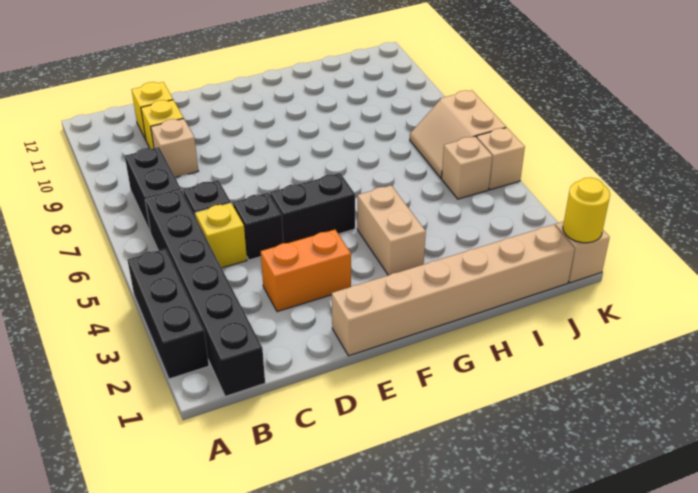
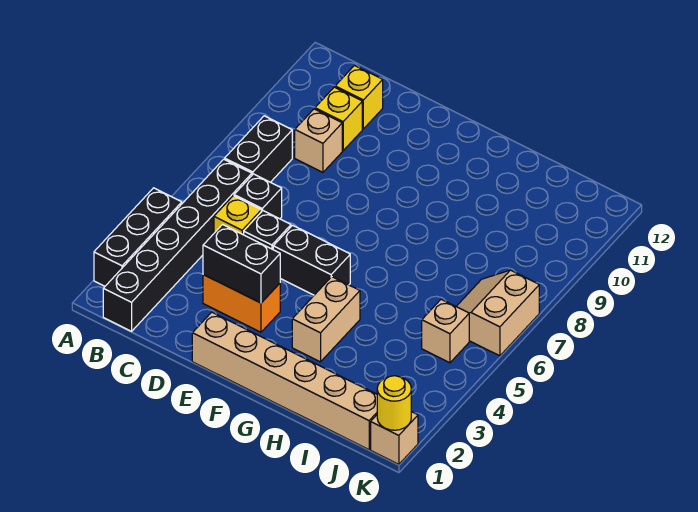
none -> black 1x2 brick [203,225,280,303]
tan 1x1 brick [477,128,525,190] -> none

